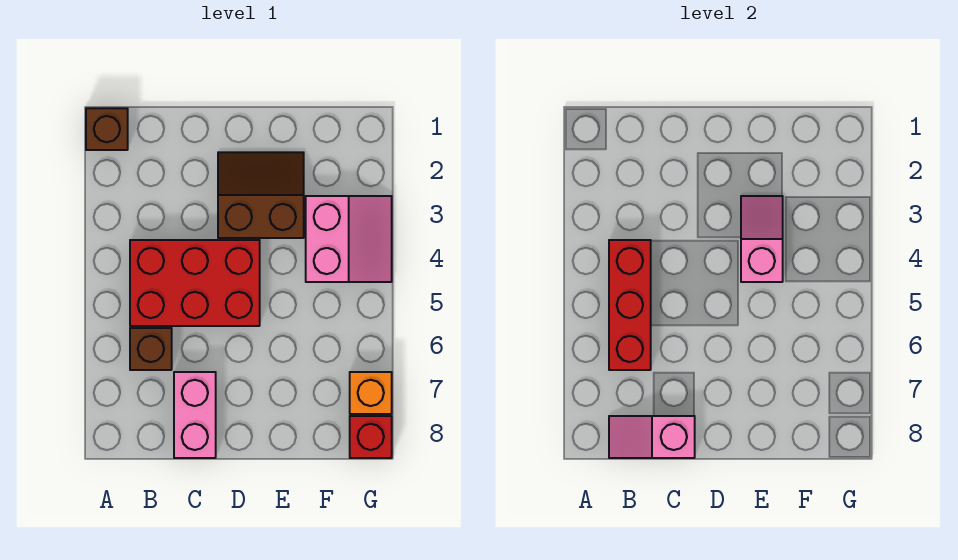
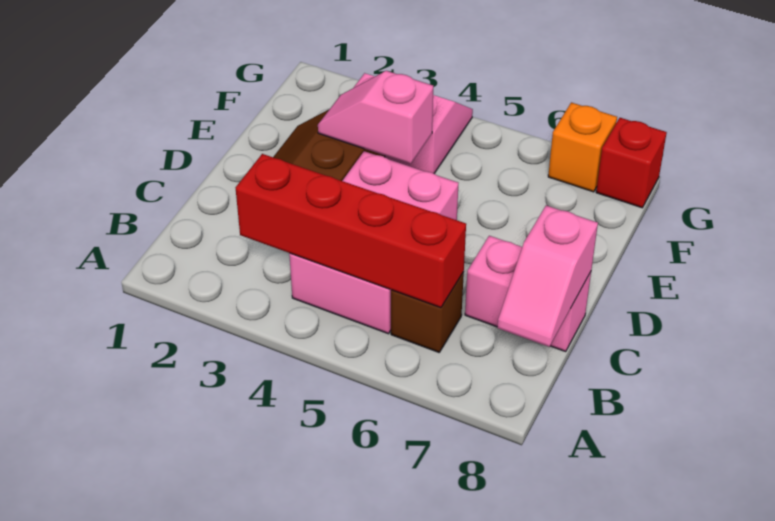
brown 1x1 brick [86,108,128,150] -> none
red 2x3 brick [130,240,260,326] -> pink 2x3 brick [289,151,458,334]
red 1x3 brick [609,240,651,370] -> red 1x4 brick [236,154,466,308]

